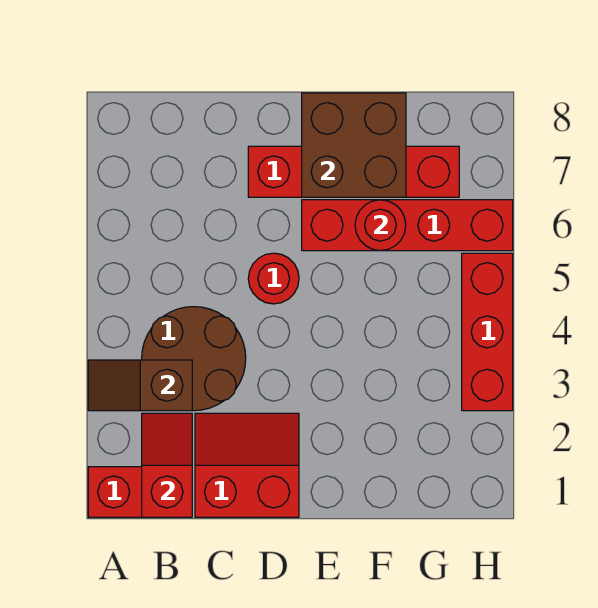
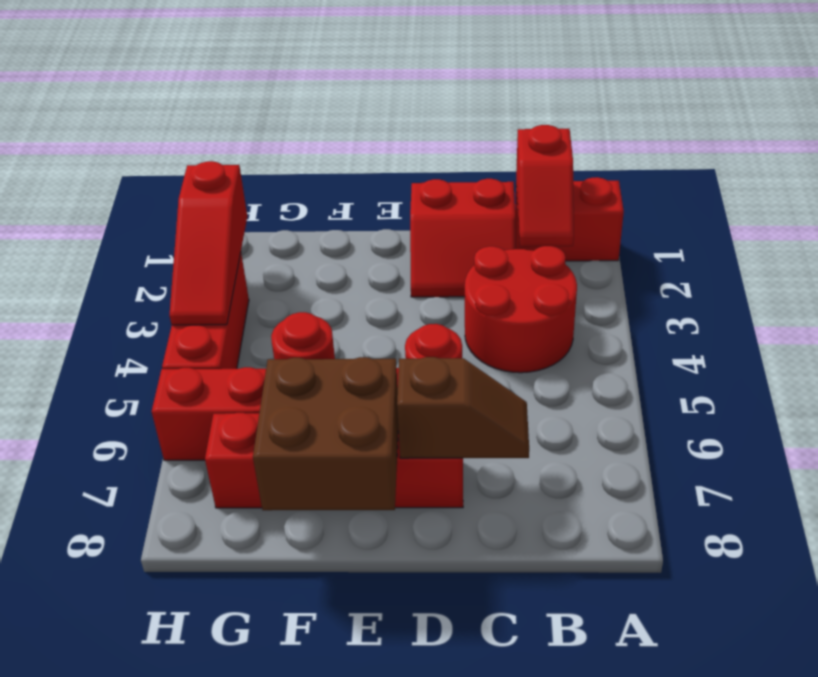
brown 1x2 slope [88,360,192,411] -> brown 1x2 slope moved to [397,357,529,458]
brown 2x2 round brick [142,307,246,411] -> red 2x2 round brick [465,246,577,373]
none -> red 1x3 slope [169,161,247,325]

